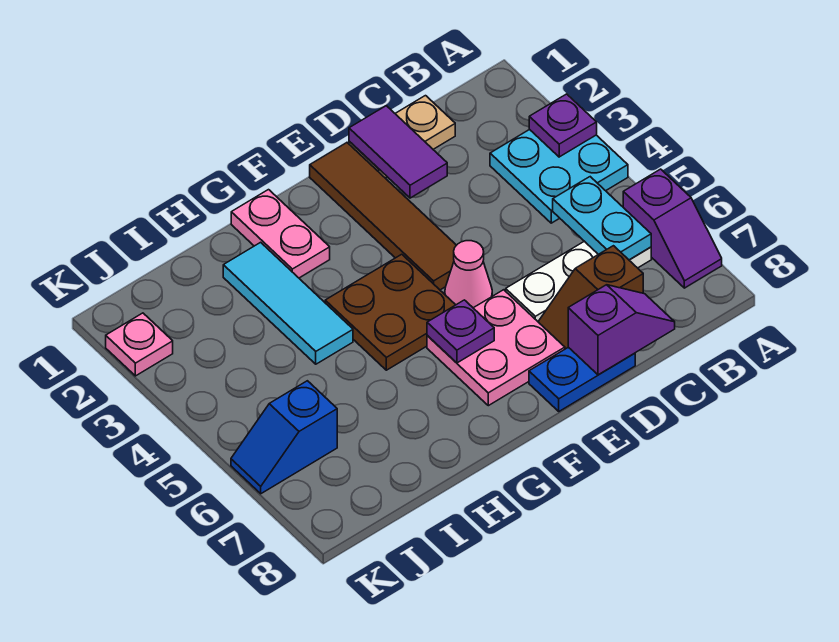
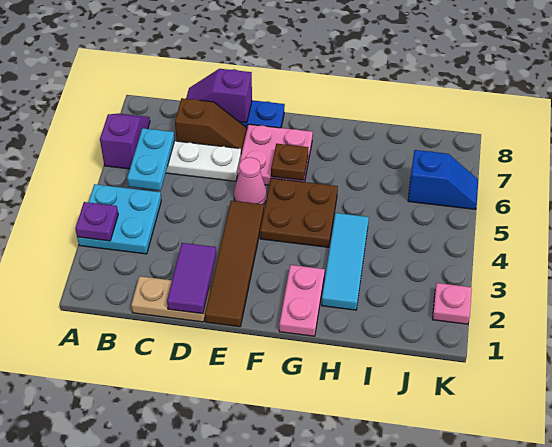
purple 1x1 plate [427,300,494,363] -> brown 1x1 plate [271,144,308,180]

